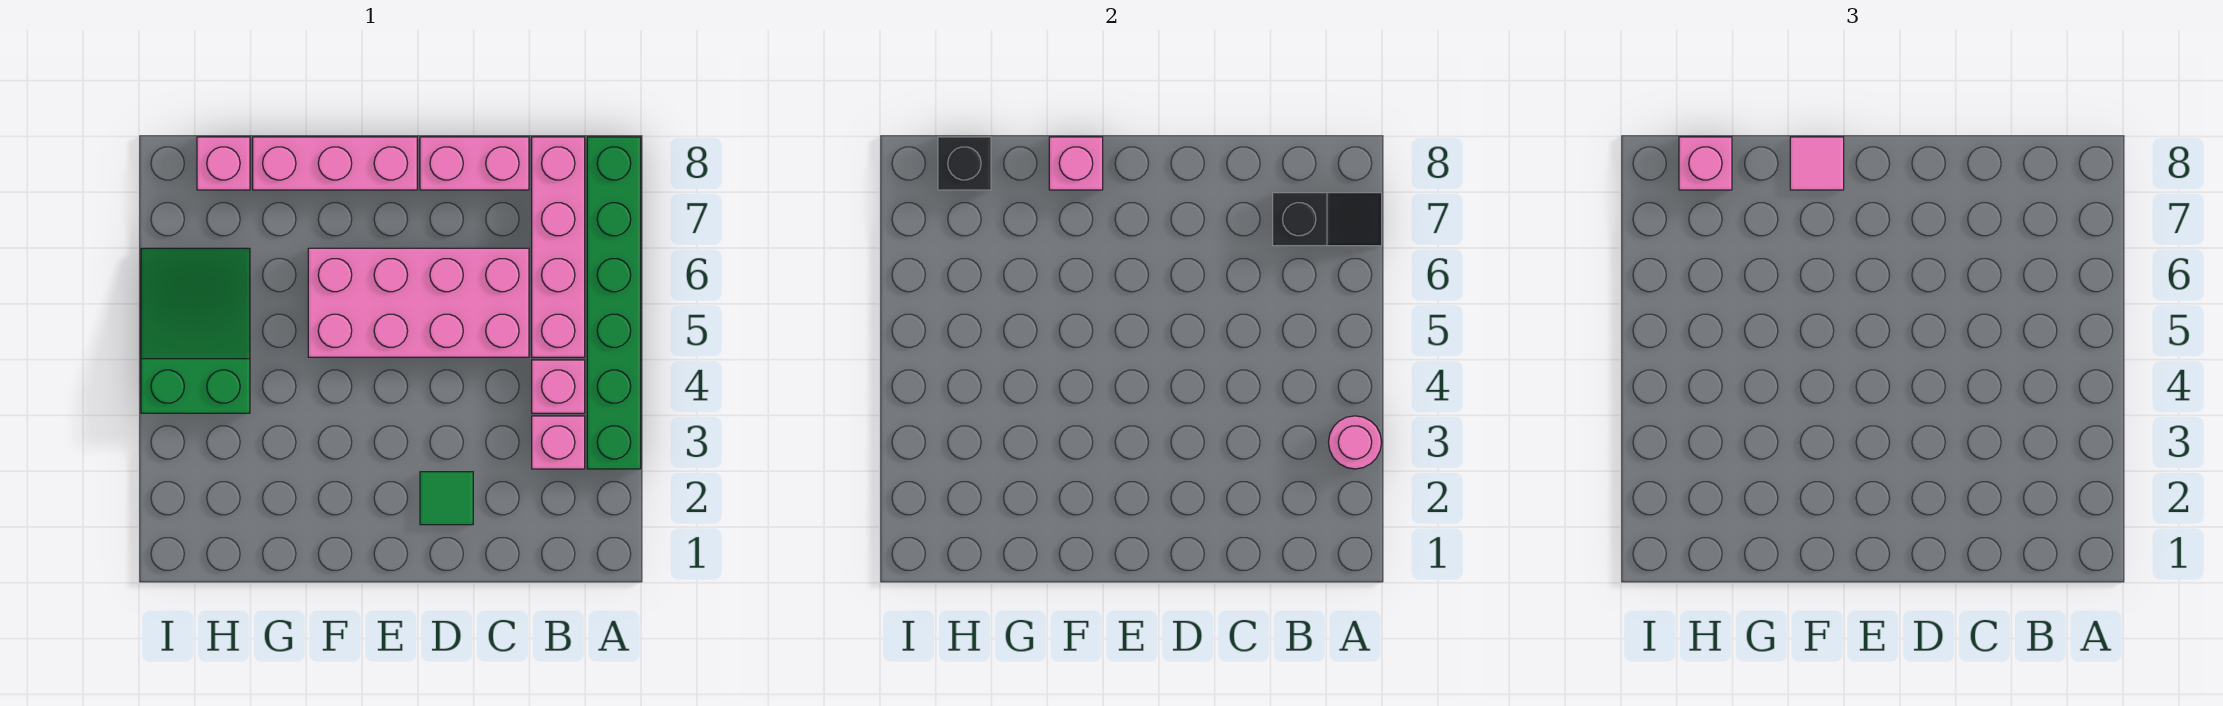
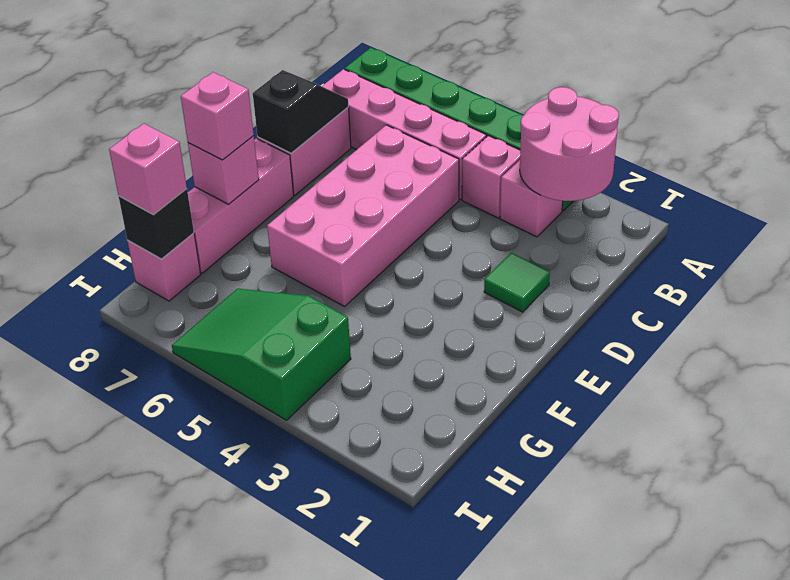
pink 1x1 round brick [1328,416,1382,469] -> pink 2x2 round brick [520,87,619,201]
black 1x2 slope [1273,193,1382,246] -> black 1x2 slope moved to [253,70,348,153]
pink 1x1 tile [1790,137,1844,190] -> pink 1x1 brick [181,72,254,160]

